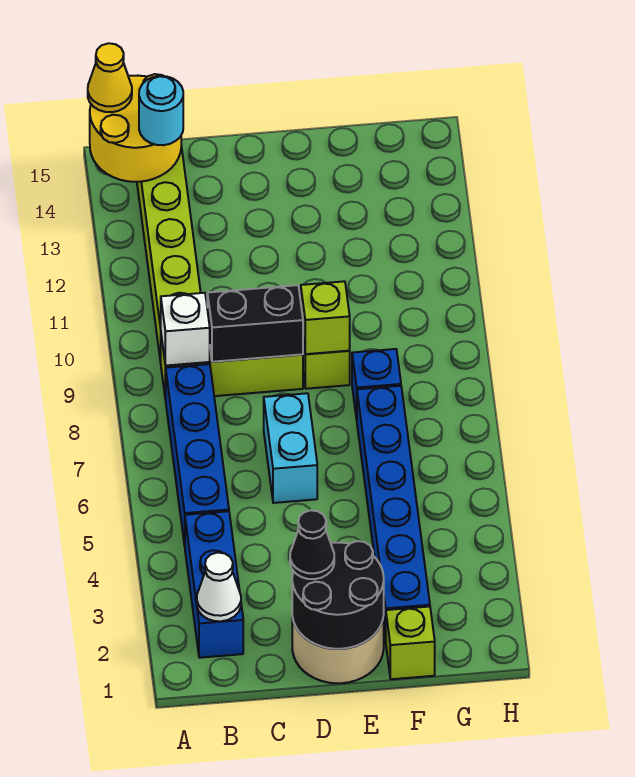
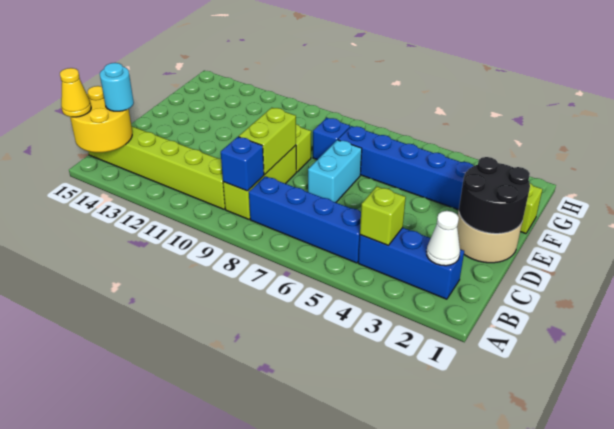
white 1x1 brick [161,293,210,366] -> blue 1x1 brick [221,137,264,191]
black 1x2 brick [207,285,303,362] -> lime 1x2 brick [239,108,296,174]
black 1x1 cone [290,510,334,579] -> none
cyan 1x2 brick [264,393,317,503] -> cyan 1x2 brick turned to [308,140,362,202]
lime 1x1 brick [301,281,350,354] -> lime 1x1 brick moved to [360,187,406,245]

